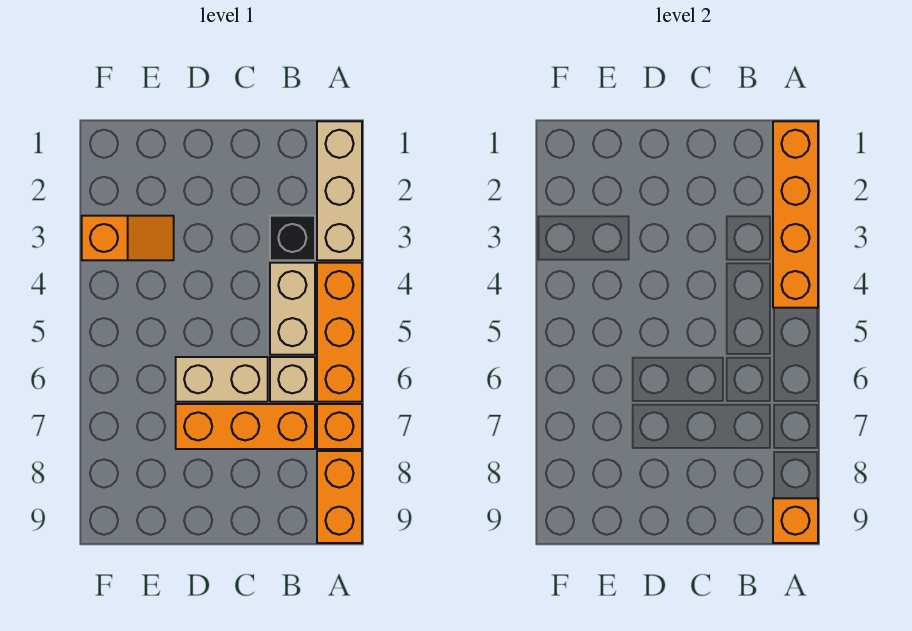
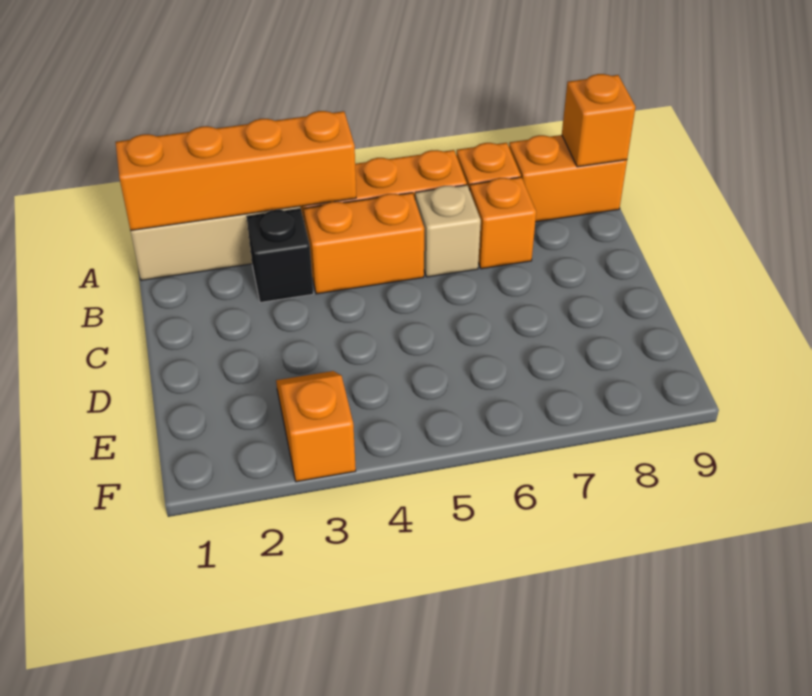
tan 1x2 brick [270,263,315,355] -> orange 1x2 brick [304,193,424,294]
orange 1x3 brick [176,404,315,449] -> orange 1x1 brick [470,177,536,269]
tan 1x2 brick [176,357,268,402] -> none

